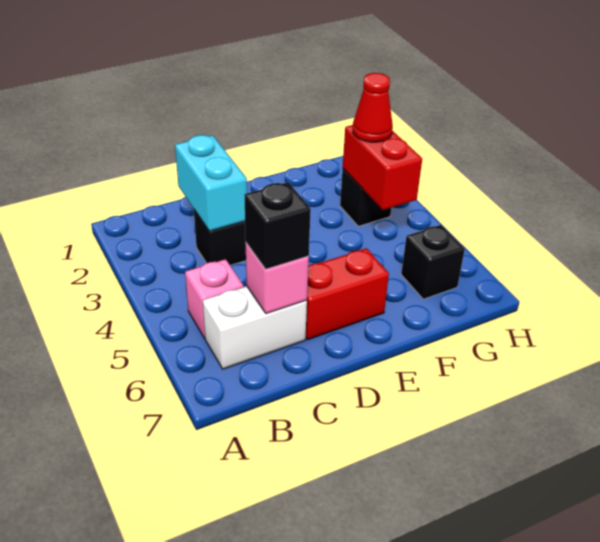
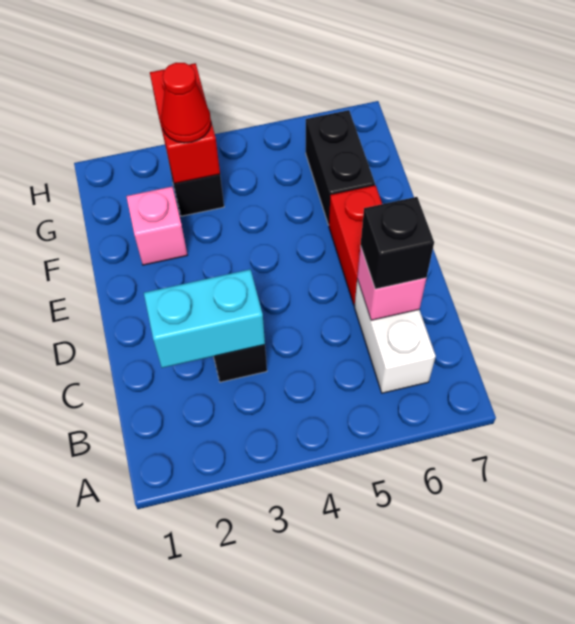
pink 1x1 brick [185,259,244,338] -> pink 1x1 brick moved to [126,187,187,265]
red 1x2 brick [343,125,422,210] -> red 1x2 brick turned to [150,63,220,184]
black 1x1 brick [401,225,465,299] -> black 1x2 brick [306,110,375,225]

